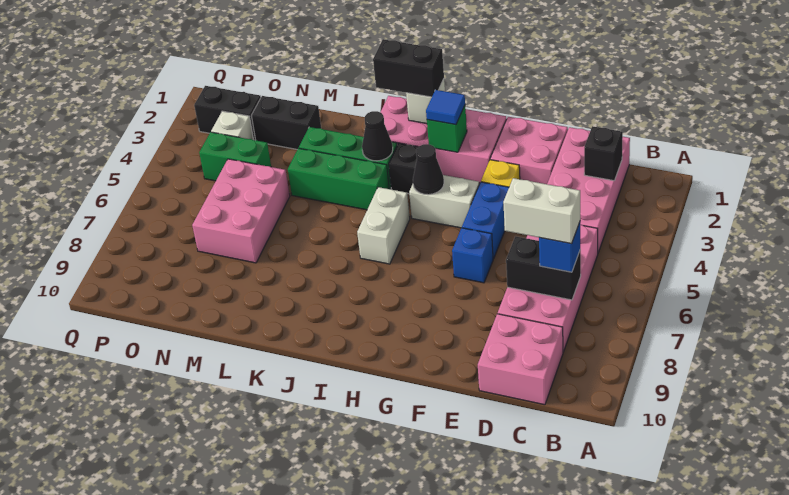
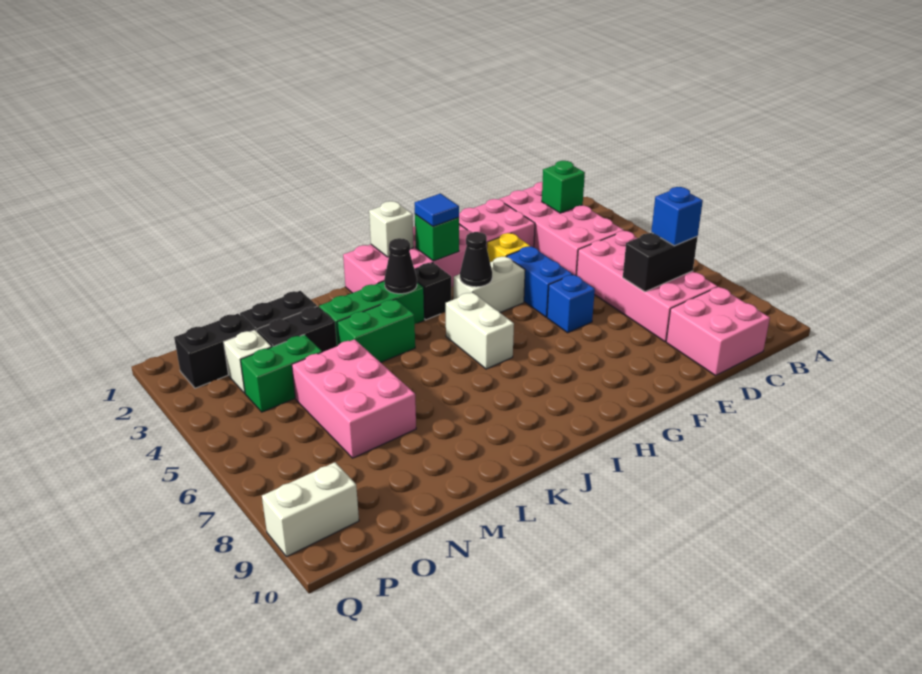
black 1x1 brick [584,126,623,181] -> green 1x1 brick [542,161,585,213]
white 1x2 brick [503,178,580,244] -> white 1x2 brick moved to [262,462,359,557]
black 1x2 brick [373,39,444,97] -> black 1x2 brick moved to [257,306,337,352]
green 1x3 brick [288,148,389,210] -> green 1x2 brick [337,299,415,362]

